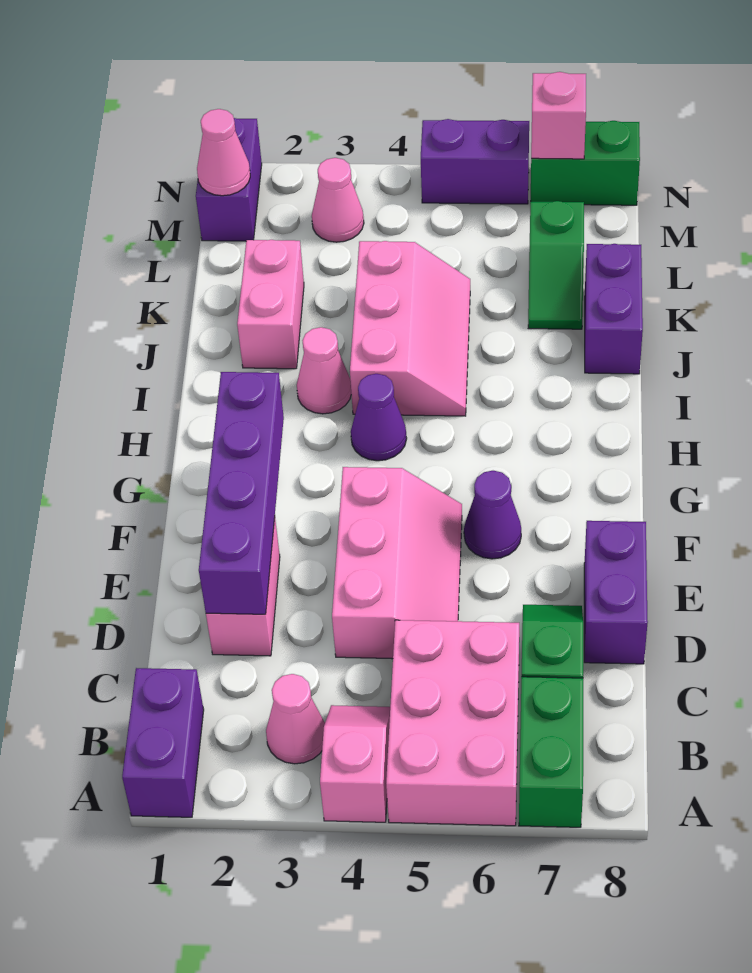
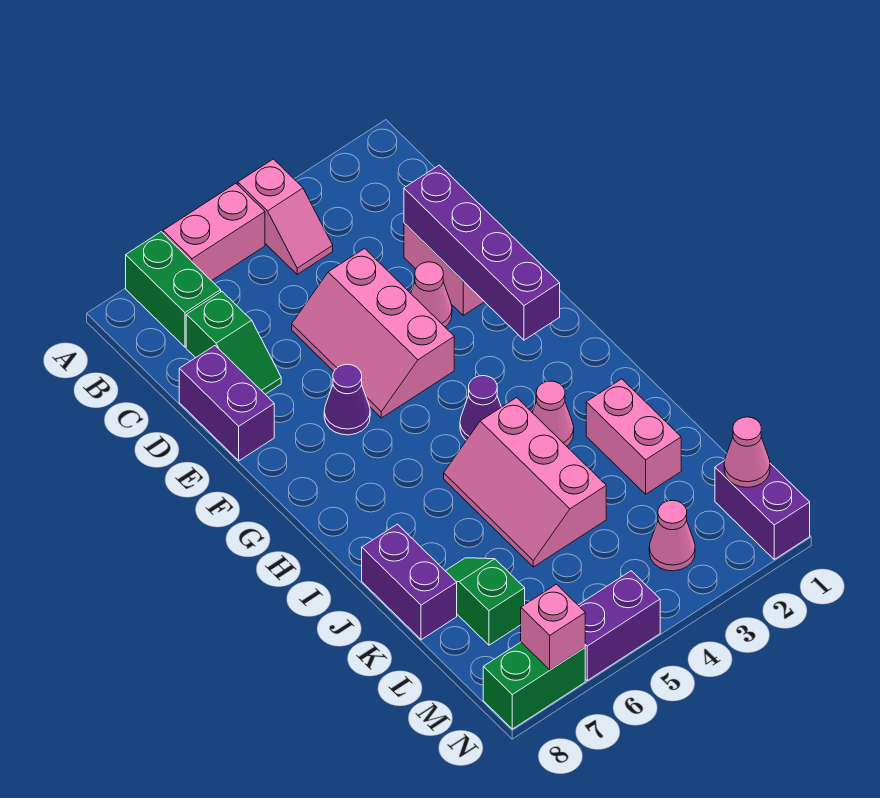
purple 1x2 brick [122,668,204,817] -> none
pink 2x3 brick [386,620,519,826] -> pink 1x2 brick [163,183,265,281]
pink 1x1 cone [266,674,325,764] -> pink 1x1 cone moved to [411,262,452,327]

